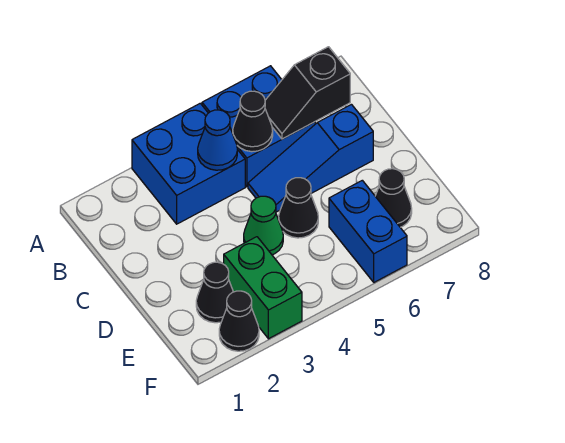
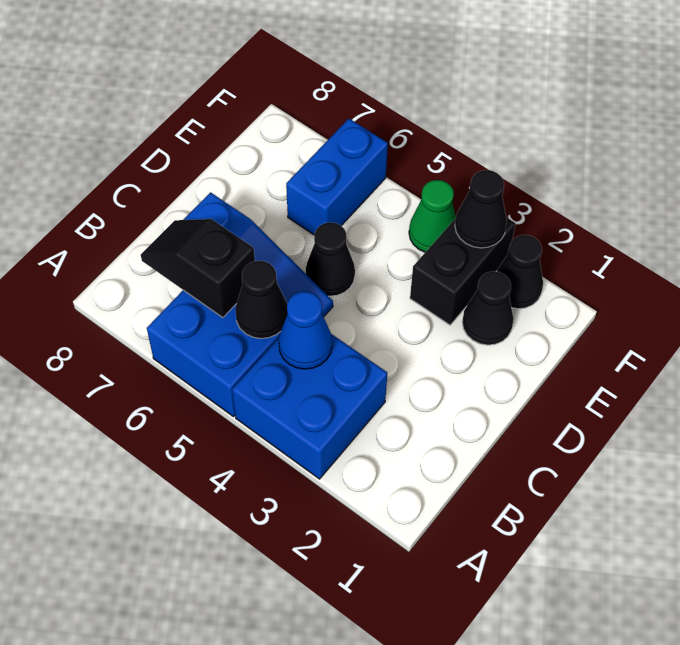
black 1x2 slope [265,47,350,139] -> black 1x2 slope turned to [141,219,255,318]
green 1x1 cone [244,196,283,255] -> green 1x1 cone moved to [409,180,456,252]
green 1x2 brick [224,237,302,339] -> black 1x2 brick [410,217,516,325]
black 1x1 cone [375,169,412,227] -> black 1x1 cone moved to [455,170,507,248]

